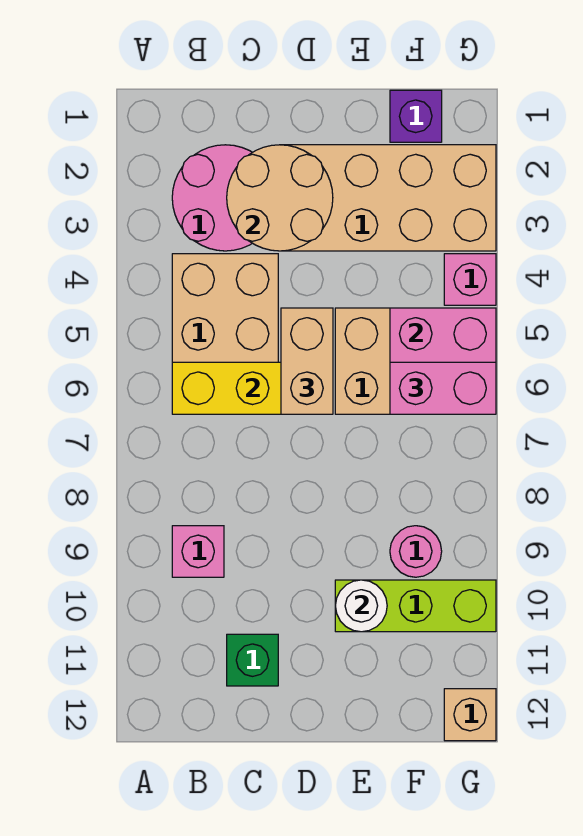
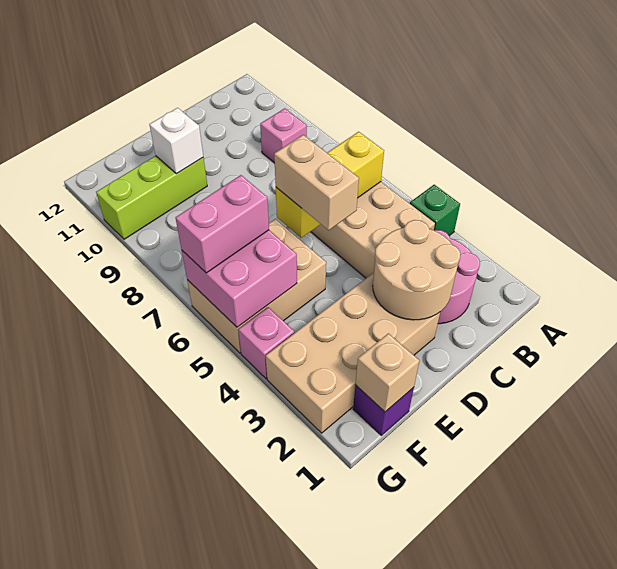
green 1x1 brick [227,634,278,686] -> green 1x1 brick moved to [410,185,460,236]
white 1x1 round brick [335,580,387,632] -> white 1x1 brick [149,108,203,174]
pink 1x1 round brick [390,526,442,577] -> none
tan 1x1 brick [444,689,496,741] -> tan 1x1 brick moved to [355,333,419,412]

